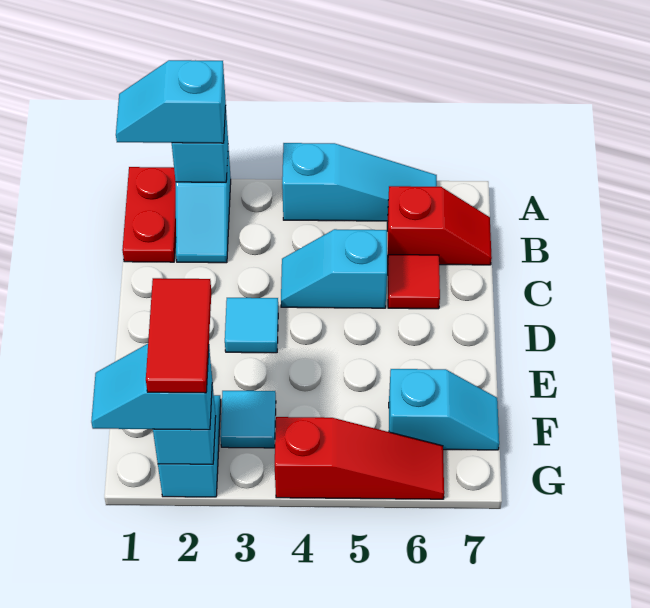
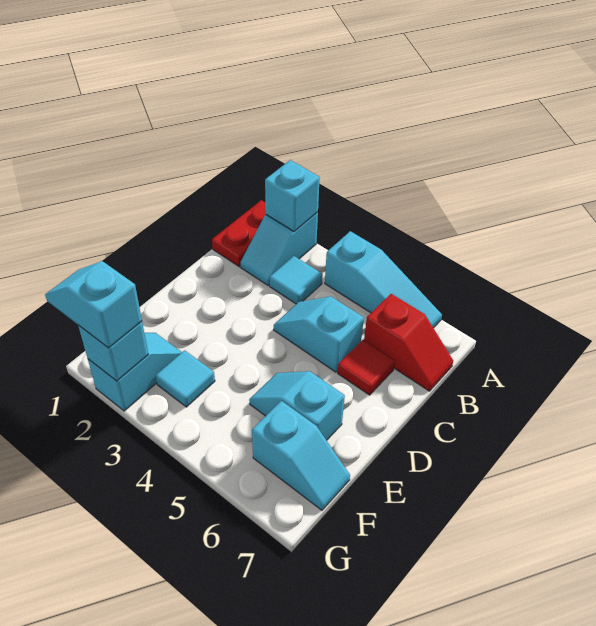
cyan 1x2 slope [116,60,226,143] -> cyan 1x2 slope moved to [249,371,345,440]
cyan 1x1 tile [225,298,278,353] -> cyan 1x1 tile moved to [270,256,323,304]
red 1x2 tile [146,278,211,393] -> none
red 1x3 slope [275,417,444,499] -> none

